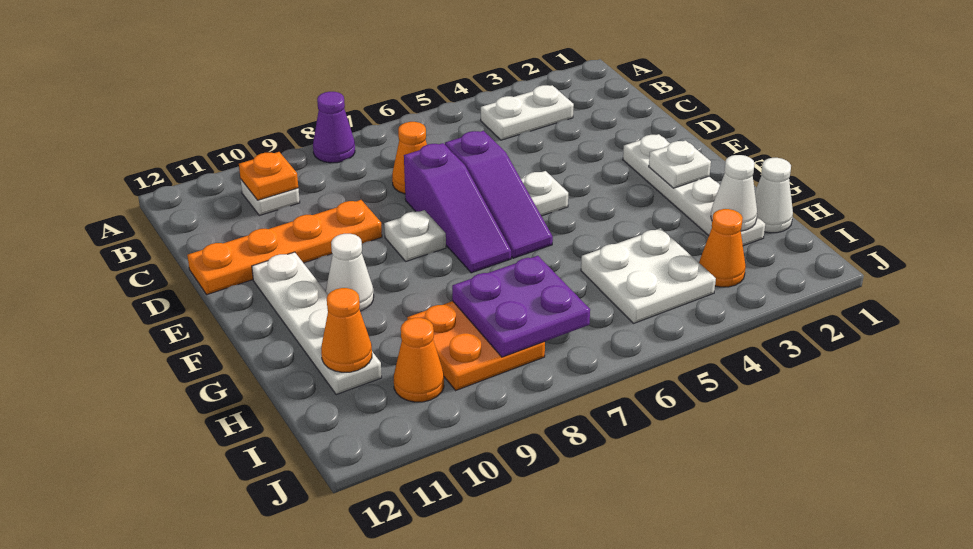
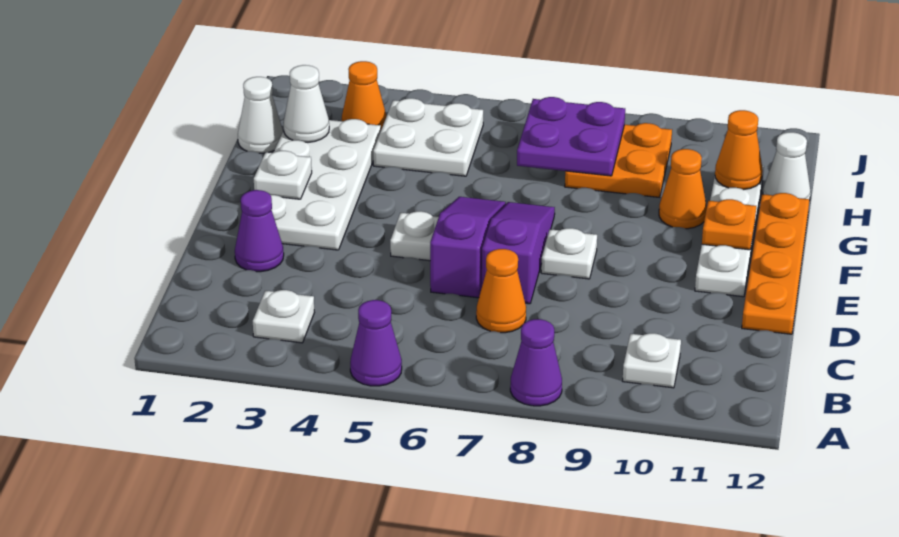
none -> purple 1x1 cone [350,300,402,386]
white 1x2 plate [481,85,574,140] -> white 1x1 plate [253,290,314,343]
orange 1x1 plate [239,152,298,200] -> orange 1x1 plate moved to [702,199,756,250]
none -> purple 1x1 cone [235,190,284,272]
orange 1x4 plate [187,200,382,294] -> orange 1x4 plate turned to [742,193,809,334]
white 1x4 plate [623,134,765,246] -> white 2x4 plate [271,119,381,250]
white 1x1 cone [326,234,374,311] -> white 1x1 cone moved to [763,132,811,201]
orange 1x1 cone [394,318,444,402] -> orange 1x1 cone moved to [659,149,707,229]

